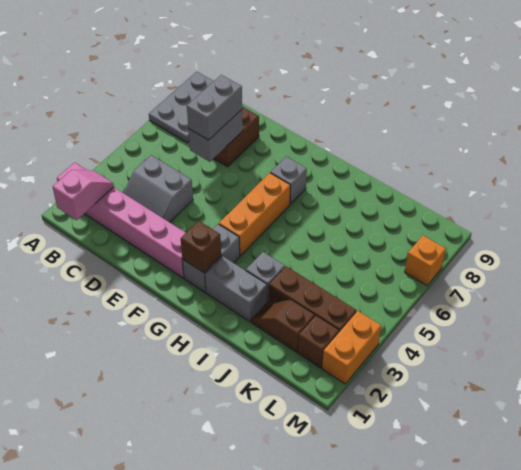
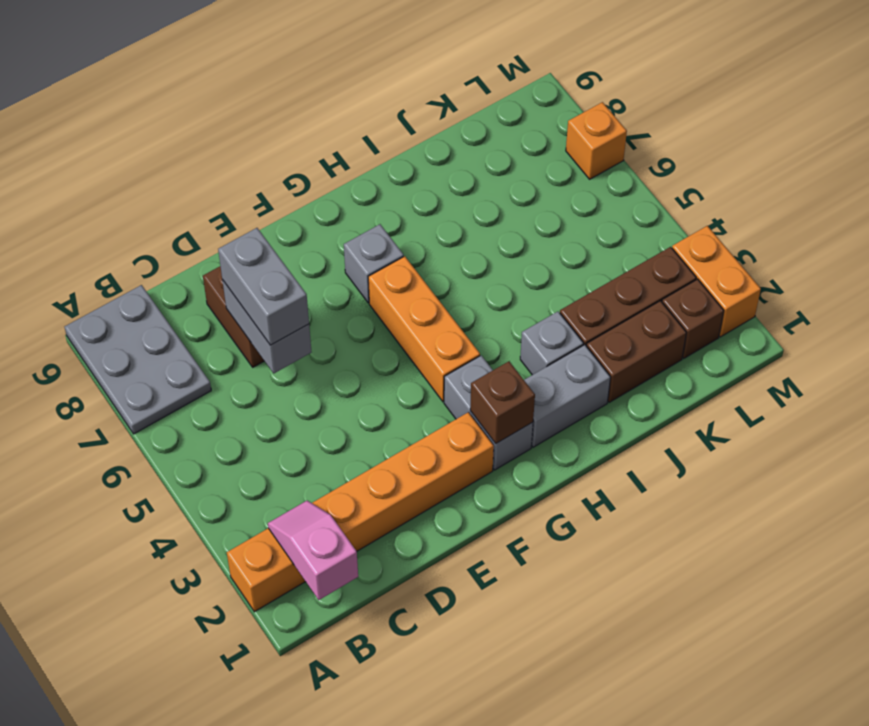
pink 1x6 brick [57,162,185,278] -> orange 1x6 brick [227,412,494,612]
grey 2x2 slope [124,155,193,222] -> none
brown 1x2 slope [251,300,315,352] -> brown 1x2 brick [586,301,686,403]

